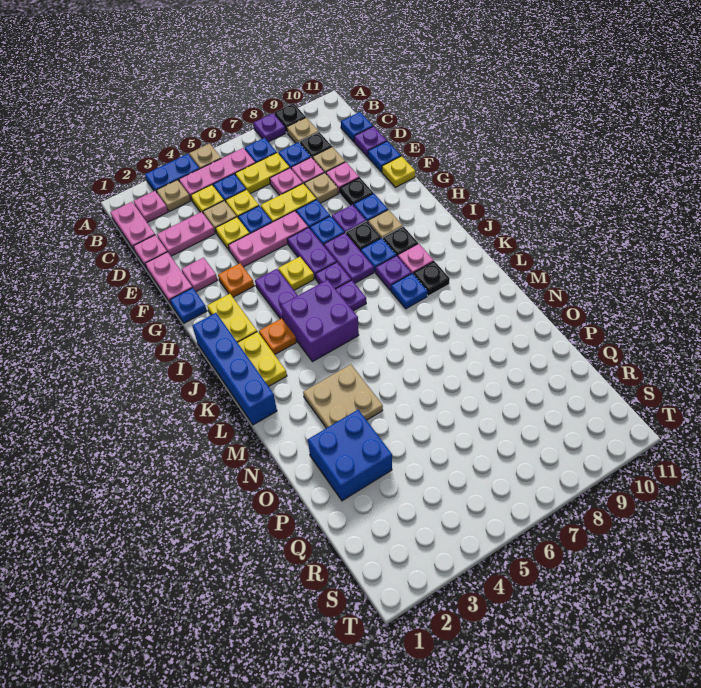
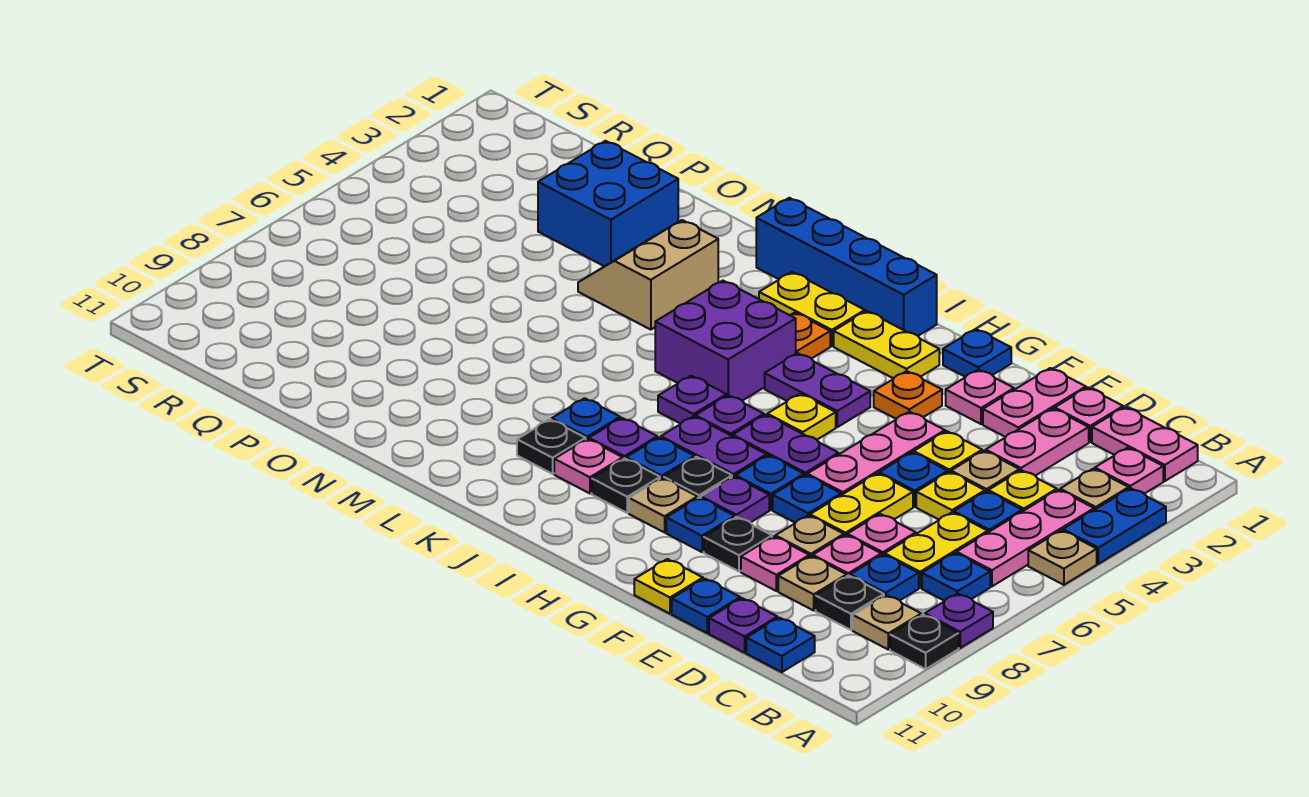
pink 1x2 plate [145,252,192,304] -> pink 1x2 plate turned to [983,368,1086,437]
tan 2x2 plate [303,364,383,428] -> tan 2x2 slope [578,220,718,330]

